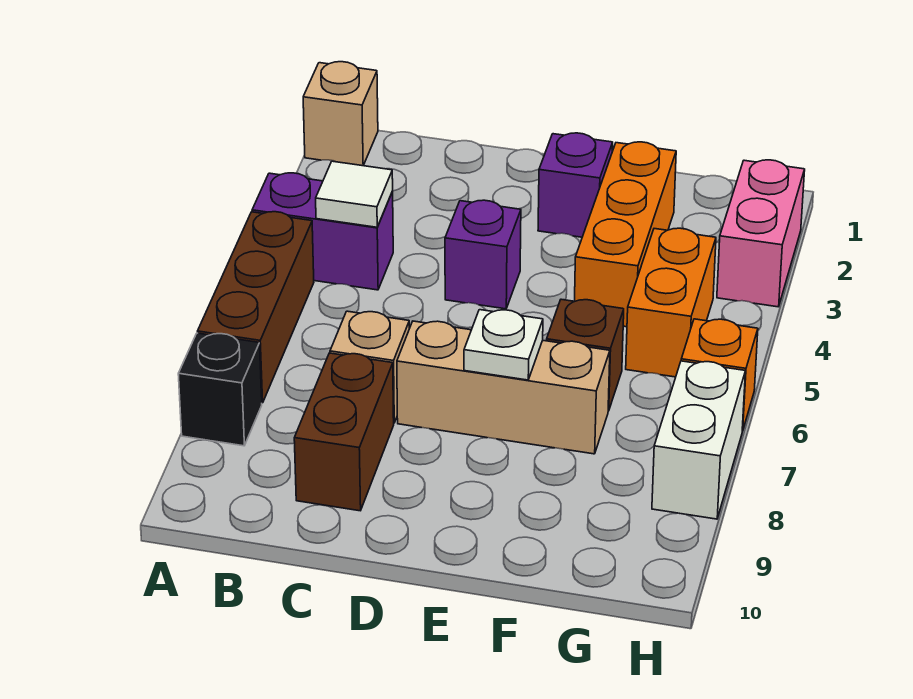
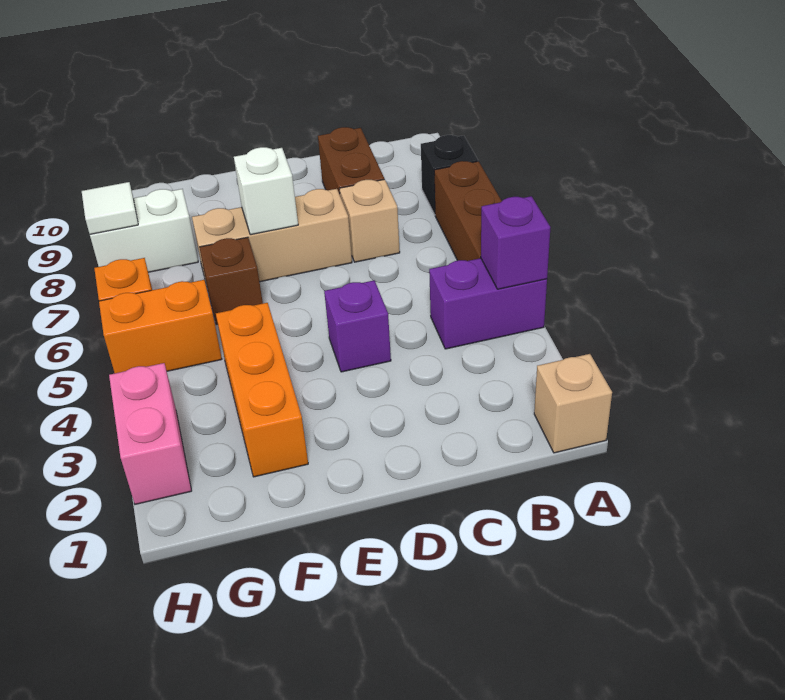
white 1x1 tile [316,161,393,227] -> white 1x1 tile moved to [82,182,138,234]
purple 1x1 brick [538,133,613,237] -> purple 1x1 brick moved to [481,196,550,289]
white 1x1 plate [464,310,543,380] -> white 1x1 brick [234,147,298,235]
orange 1x2 brick [626,228,716,377] -> orange 1x2 brick turned to [99,280,222,373]
white 1x2 brick [652,361,745,519] -> white 1x2 brick turned to [90,189,198,272]

